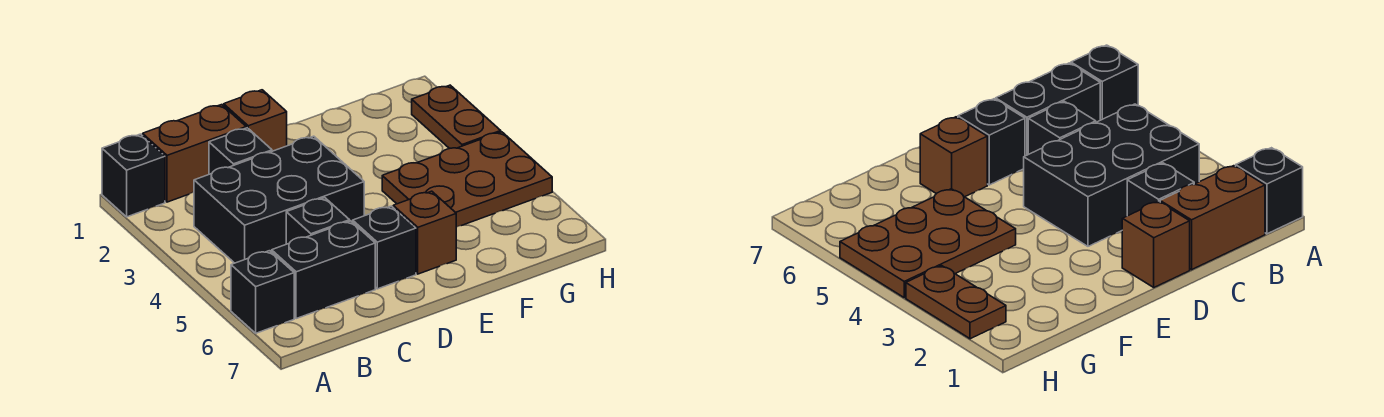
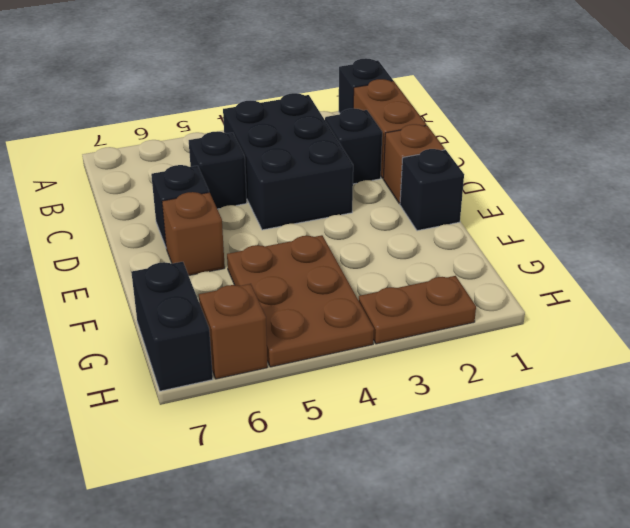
black 1x1 brick [231,251,294,333] -> black 1x1 brick moved to [400,149,464,231]
black 1x2 brick [272,221,375,319] -> black 1x2 brick moved to [131,262,213,391]
none -> brown 1x1 brick [199,284,267,379]

